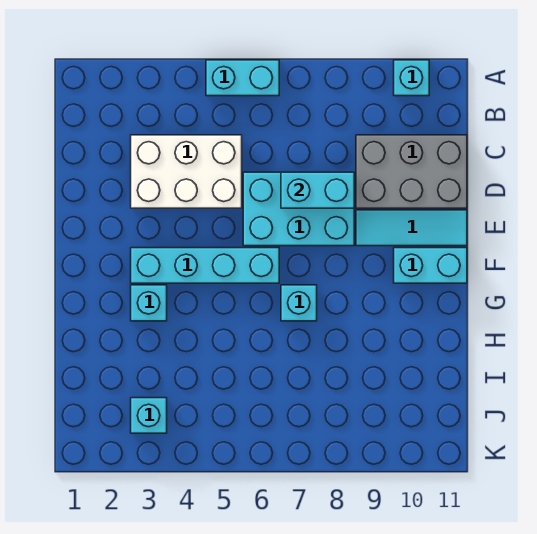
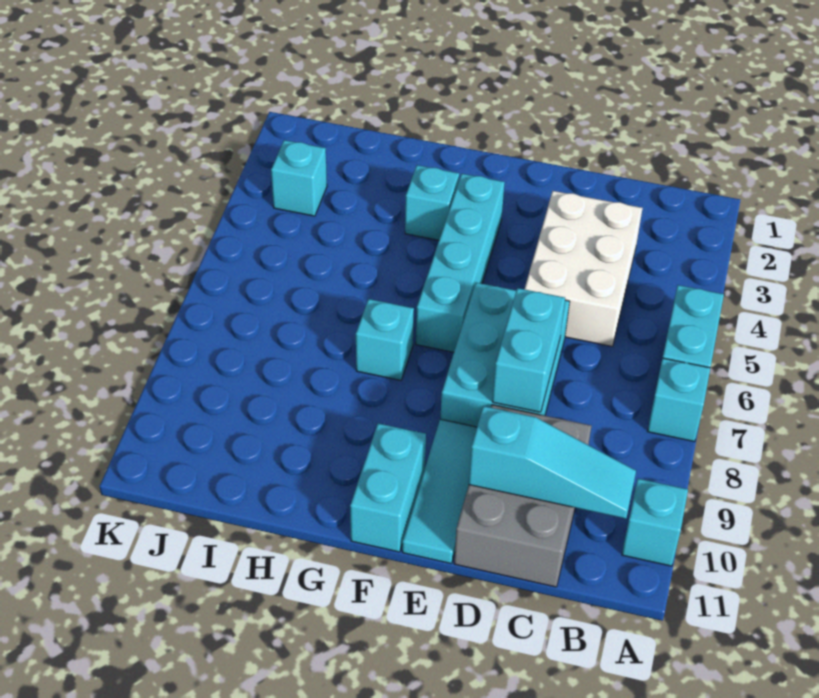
none -> cyan 1x1 brick [647,358,710,442]
none -> cyan 1x3 slope [469,406,636,519]

